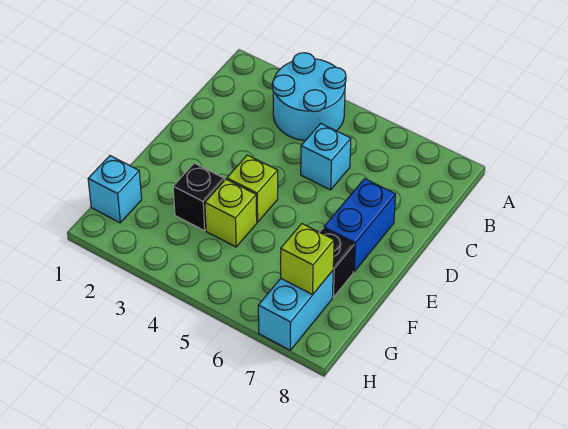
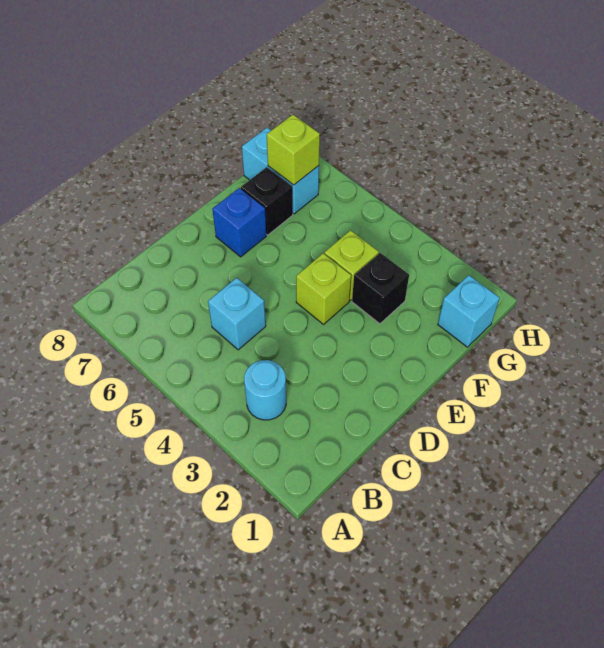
cyan 2x2 round brick [272,53,346,141] -> cyan 1x1 round brick [244,360,286,420]
blue 1x2 brick [324,179,396,271] -> blue 1x1 brick [212,188,266,257]
cyan 1x2 brick [258,271,333,350] -> cyan 1x2 brick turned to [242,128,319,214]

